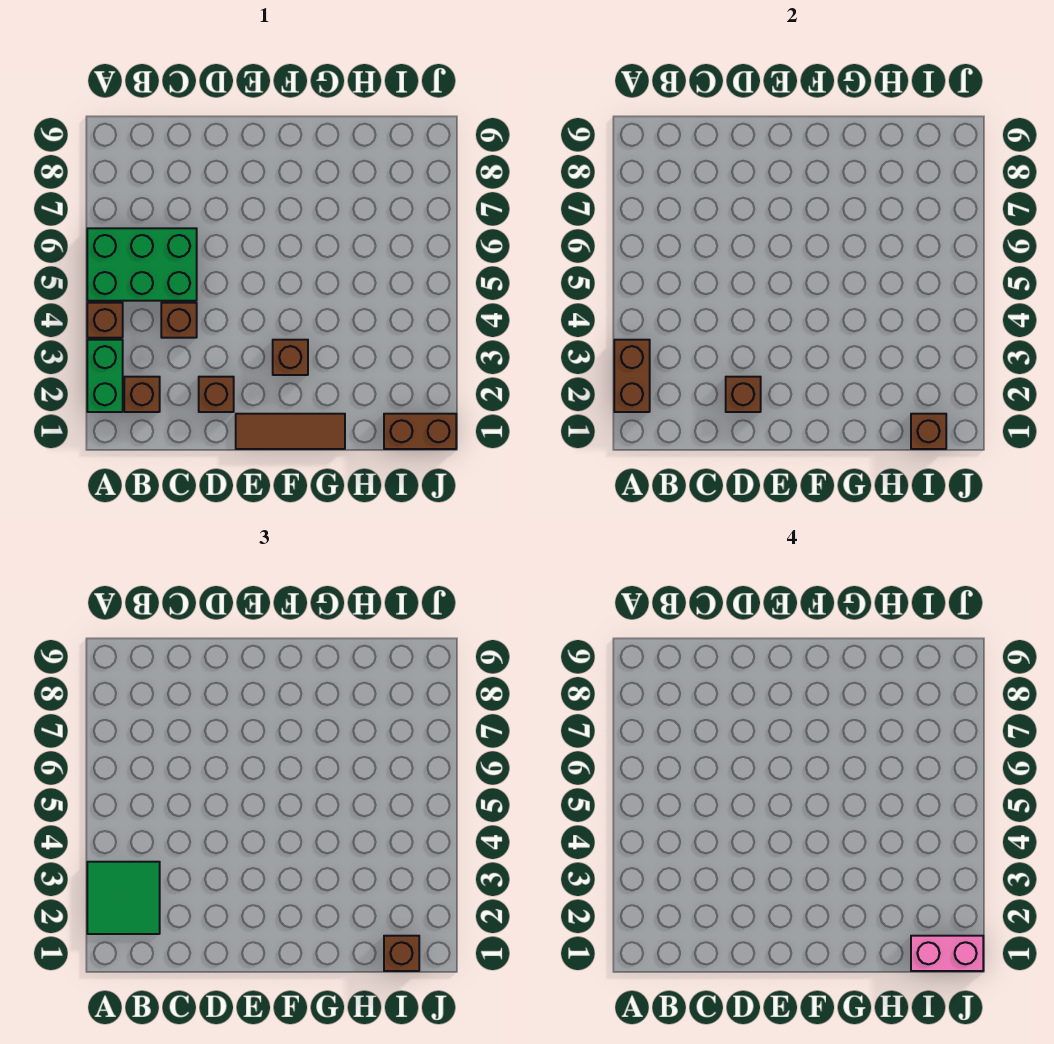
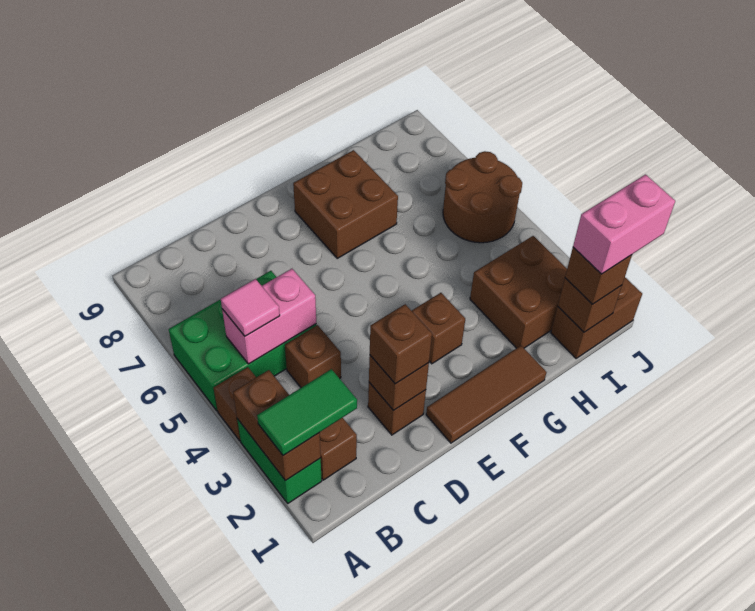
green 2x2 tile [87,862,160,934] -> green 1x2 tile [257,369,357,456]
none -> pink 1x2 brick [222,269,316,364]
none -> pink 1x1 tile [221,279,280,336]
none -> brown 1x1 brick [370,304,432,384]
none -> brown 2x2 brick [293,150,398,258]
none -> brown 2x2 brick [470,236,567,348]
none -> brown 2x2 round brick [443,151,522,243]

